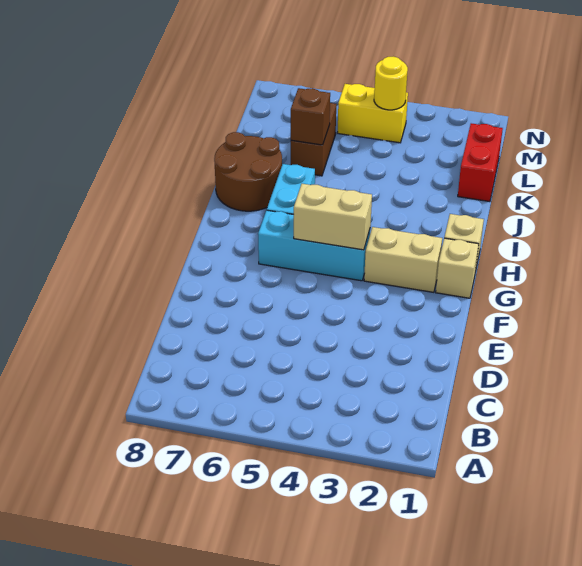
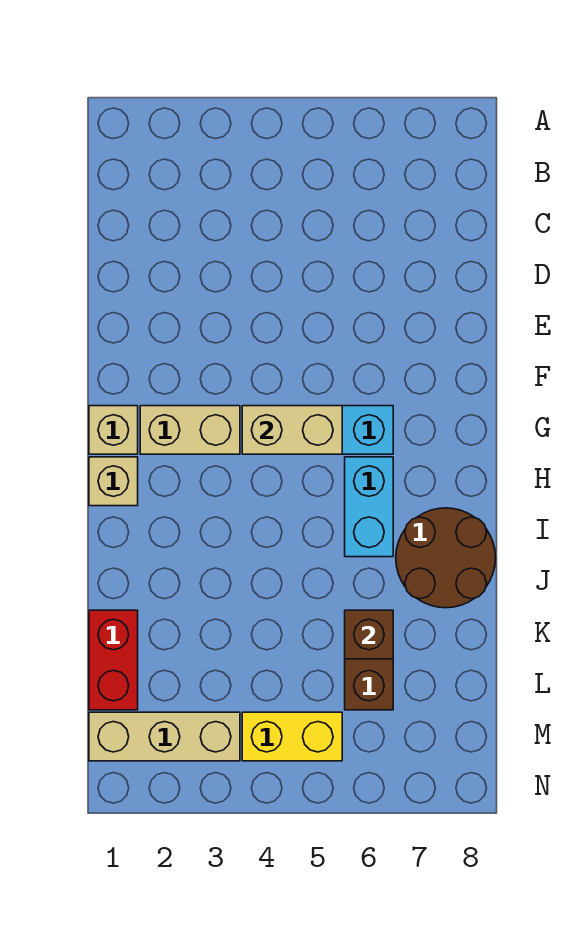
none -> tan 1x3 brick [89,712,240,761]
yellow 1x1 round brick [374,57,408,110] -> none

